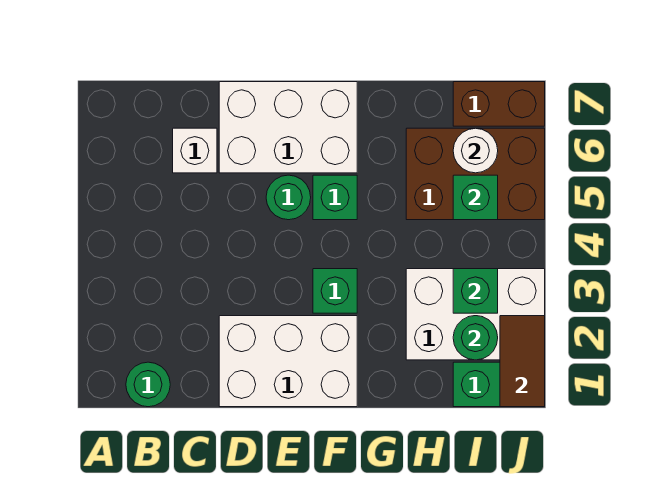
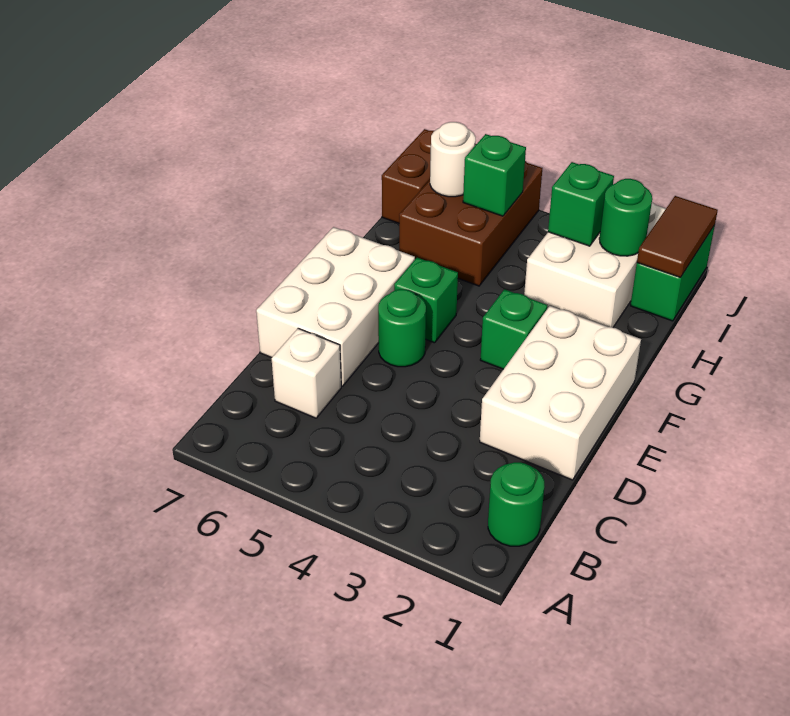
brown 1x2 tile [500,316,545,407] -> brown 1x2 tile turned to [637,196,718,277]

